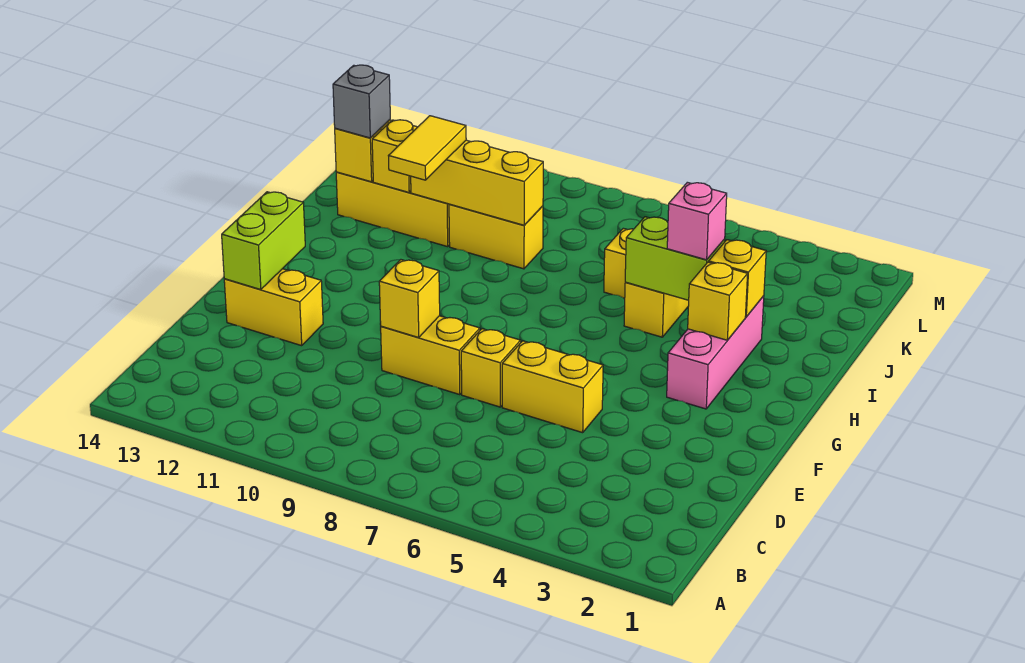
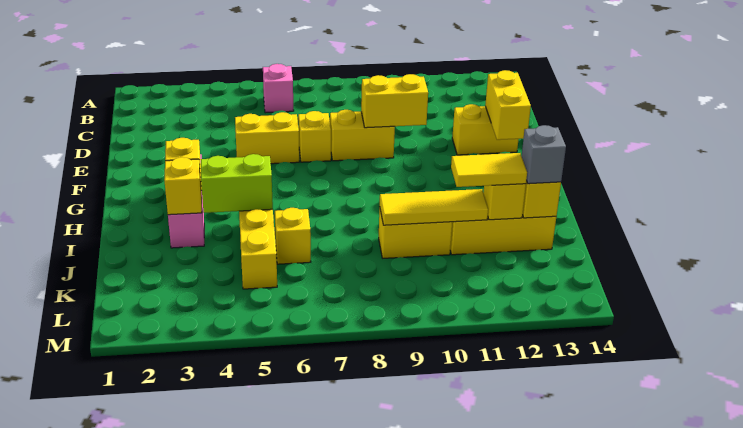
yellow 1x1 brick [379,260,440,337] -> yellow 1x2 brick [361,74,428,128]
lime 1x2 brick [222,192,305,290] -> yellow 1x2 brick [485,70,531,140]
pink 1x1 brick [667,182,727,260] -> pink 1x1 brick moved to [263,64,294,113]
yellow 1x2 tile [389,116,466,180] -> yellow 1x2 tile turned to [451,153,527,187]
yellow 1x3 brick [411,140,543,225] -> yellow 1x3 tile [380,189,488,225]

